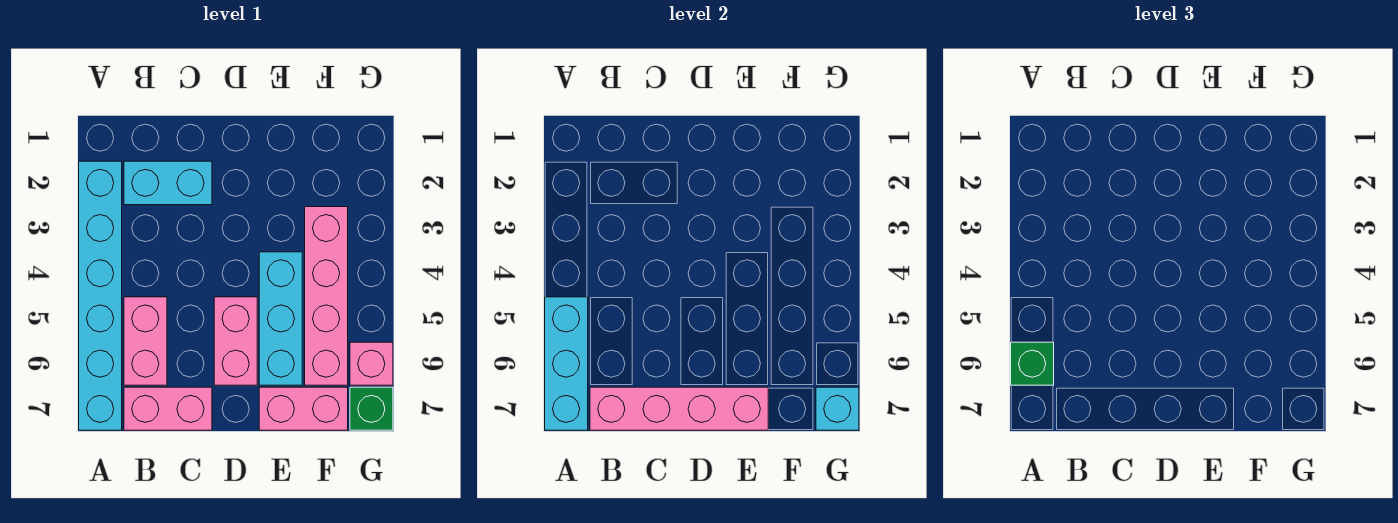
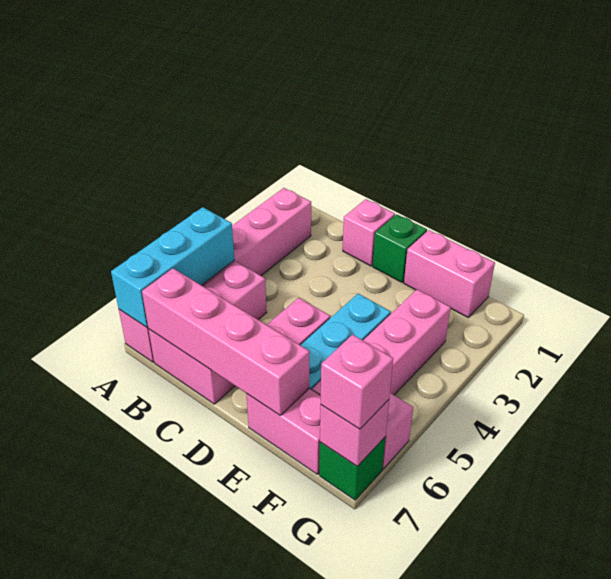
cyan 1x6 brick [79,161,122,430] -> pink 1x6 brick [119,188,311,362]
green 1x1 brick [1011,342,1054,385] -> green 1x1 brick moved to [373,214,427,282]
cyan 1x2 brick [124,161,212,205] -> none
none -> pink 1x1 brick [343,199,395,266]
none -> pink 1x2 brick [404,230,495,317]
cyan 1x1 brick [816,387,859,430] -> pink 1x1 brick [320,400,389,466]
none -> pink 1x1 brick [321,335,393,429]

